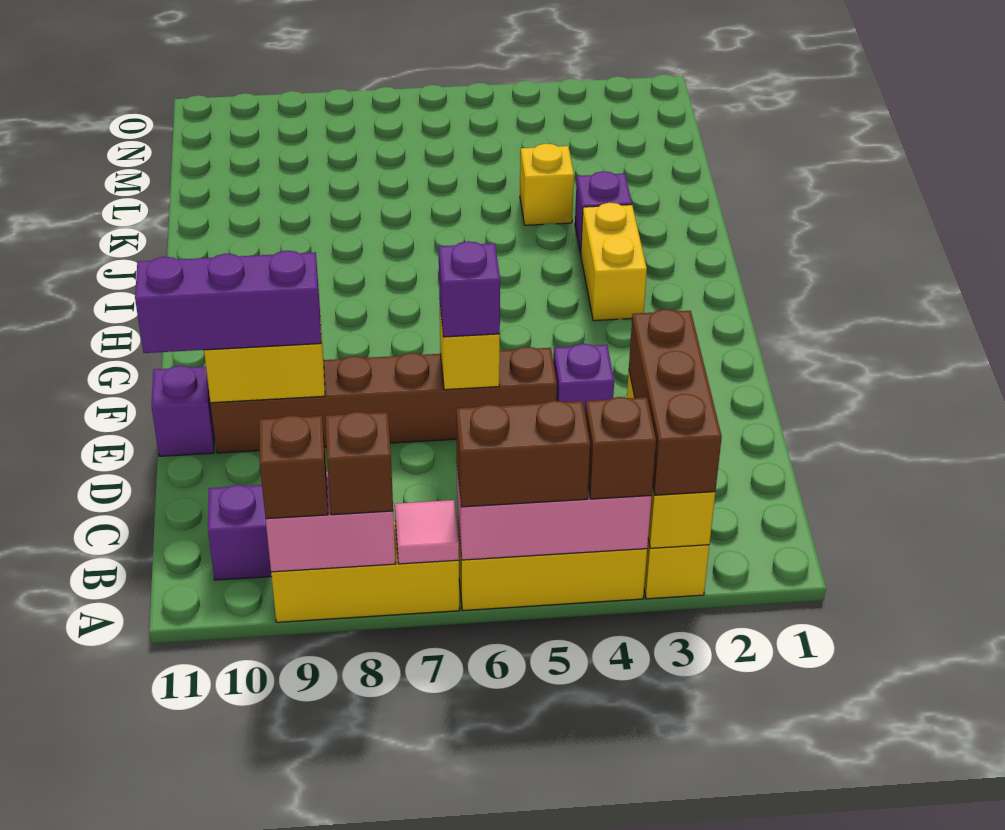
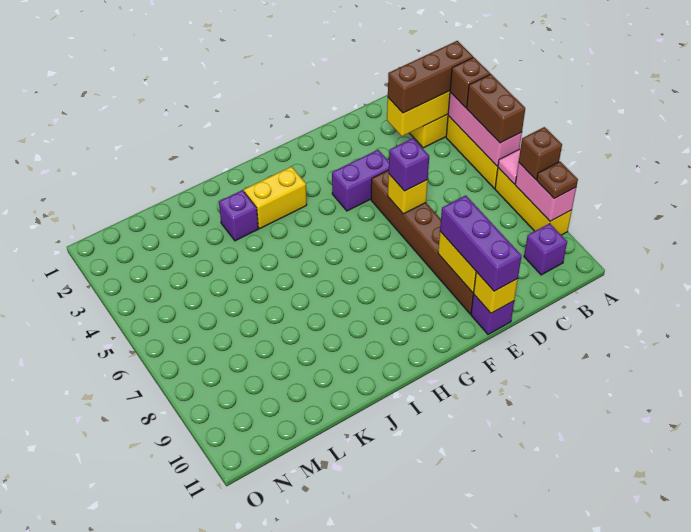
brown 1x1 brick [259,415,328,519] -> brown 1x1 plate [537,162,578,198]
purple 1x1 brick [553,344,614,411] -> purple 1x2 brick [332,150,389,211]
yellow 1x1 brick [520,144,574,225] -> yellow 1x1 brick moved to [474,272,518,313]

